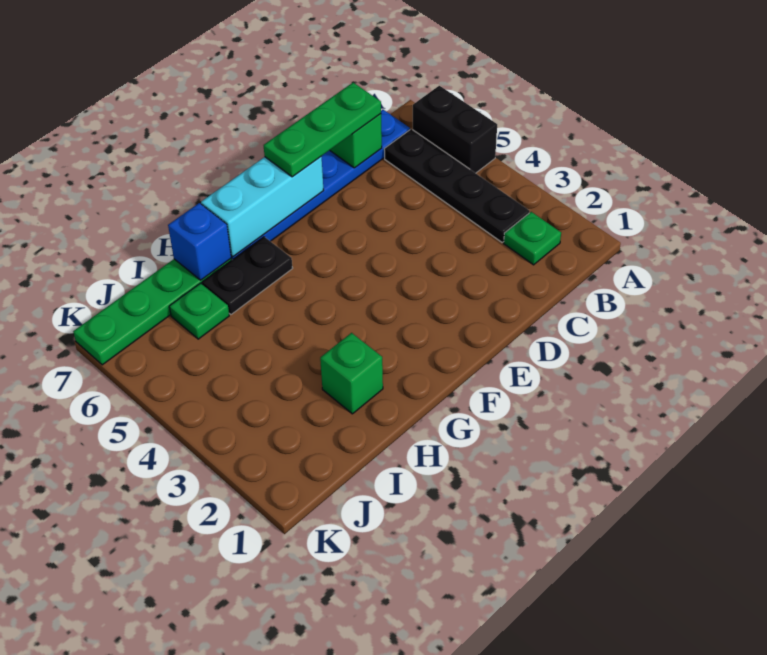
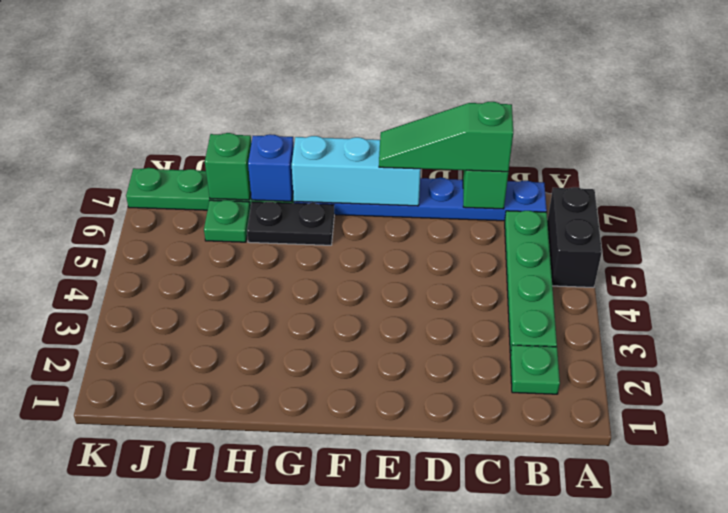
black 1x4 plate [384,129,530,242] -> green 1x4 plate [505,211,557,354]
green 1x3 plate [264,83,381,177] -> green 1x3 slope [379,102,513,172]
green 1x1 brick [320,333,383,414] -> green 1x1 brick moved to [205,133,251,200]

